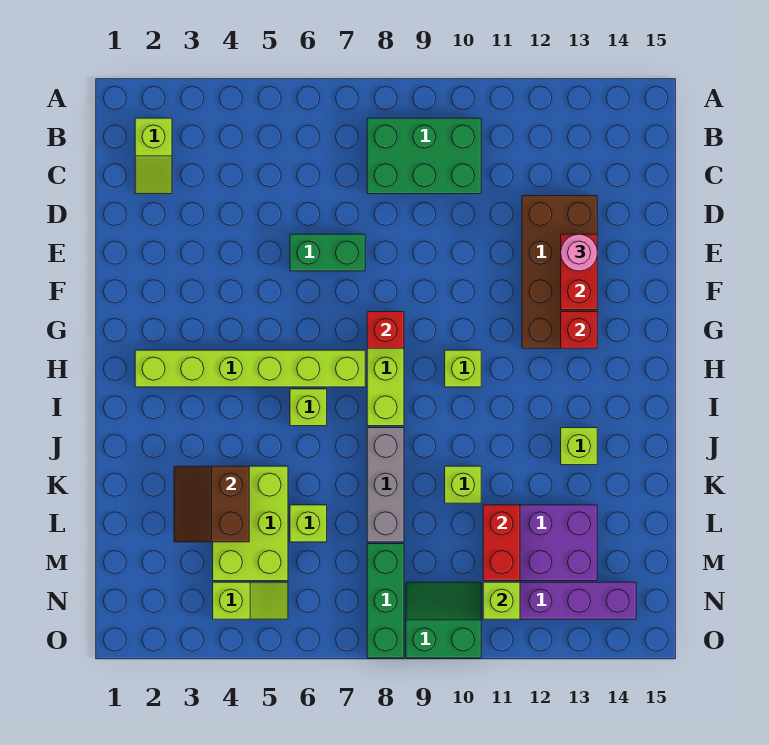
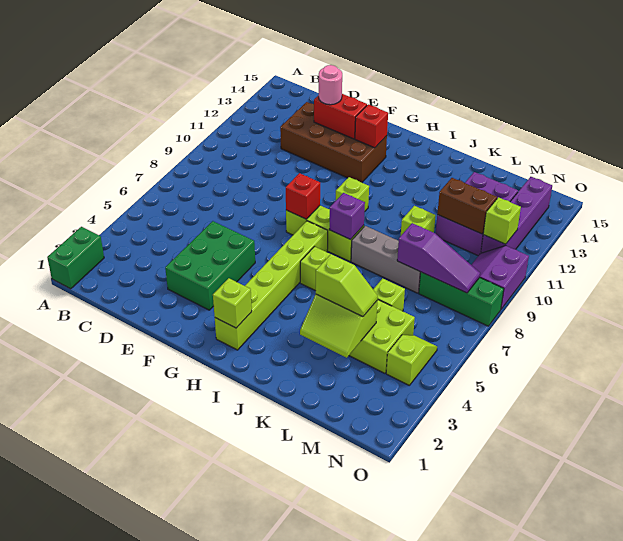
lime 1x2 slope [135,118,172,194] -> lime 1x2 slope moved to [316,254,378,317]
green 2x3 brick [367,118,481,194] -> green 2x3 brick moved to [165,221,255,310]
green 1x2 brick [290,234,365,271] -> green 1x2 brick moved to [47,227,104,289]
none -> purple 1x1 brick [329,193,365,240]
lime 1x1 brick [561,428,597,465] -> lime 1x1 brick moved to [213,278,252,328]
brown 2x2 slope [174,466,249,542] -> lime 2x2 slope [300,294,377,358]
none -> purple 1x3 slope [397,223,480,293]
red 1x2 brick [483,505,520,581] -> brown 1x2 brick [437,178,497,234]
green 2x2 slope [406,582,481,658] -> purple 2x2 slope [471,246,529,309]

